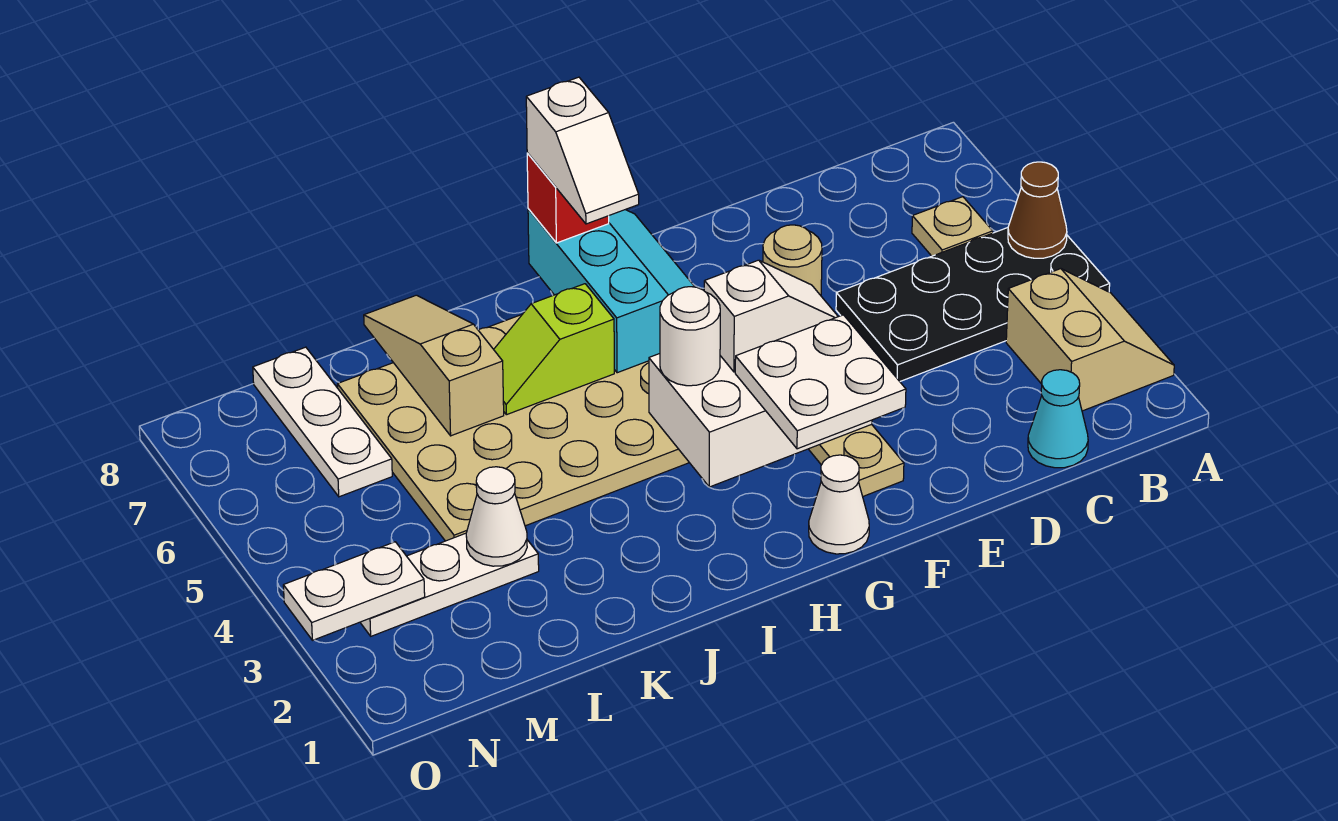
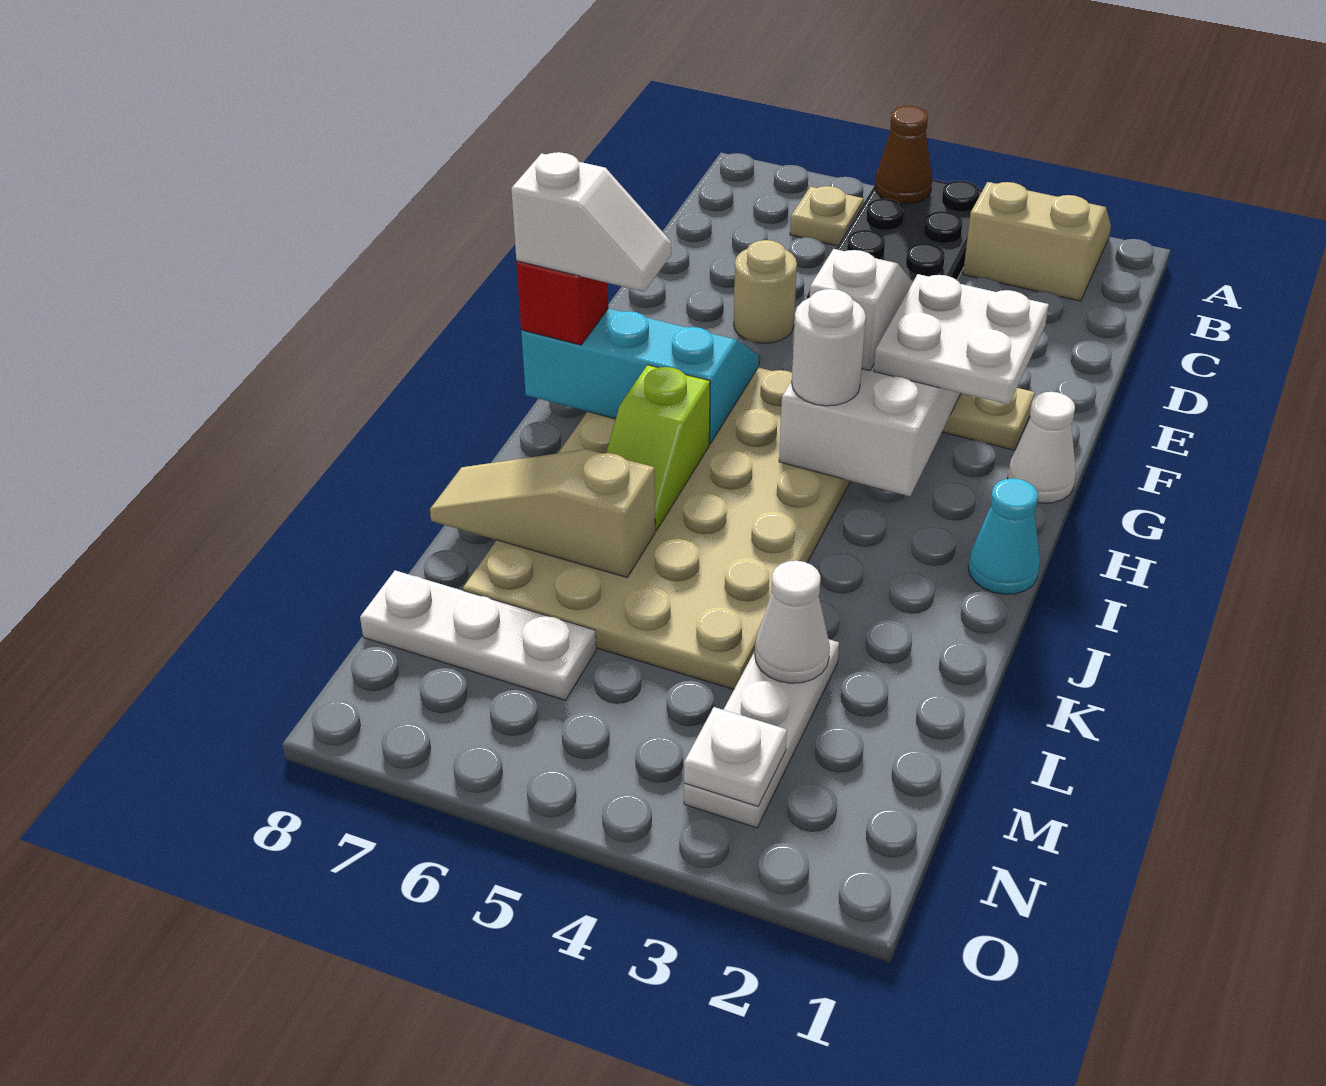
cyan 1x1 cone [1028,370,1088,468] -> cyan 1x1 cone moved to [968,478,1040,594]
white 1x2 plate [283,542,425,640] -> white 1x1 plate [684,707,787,807]

